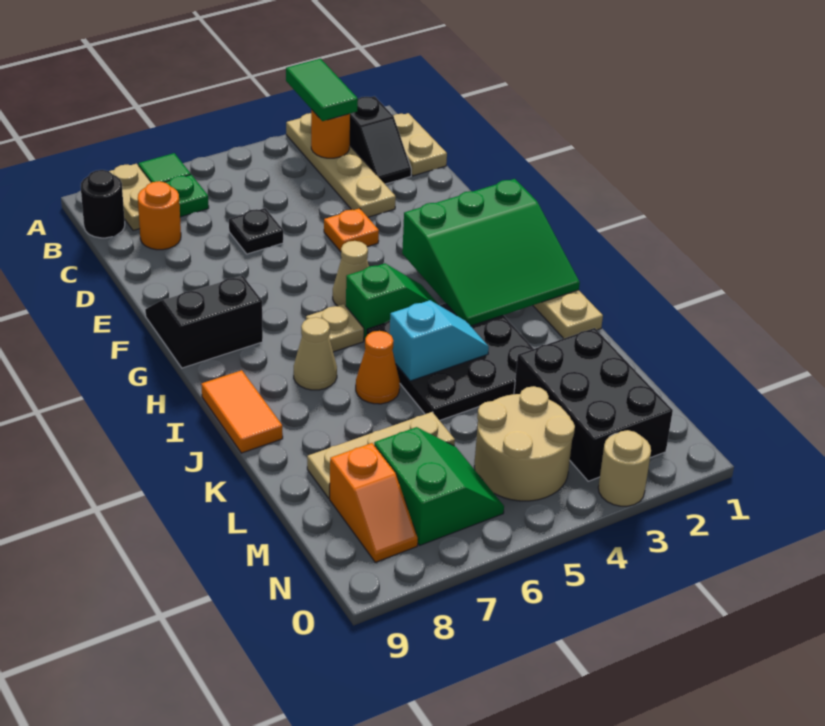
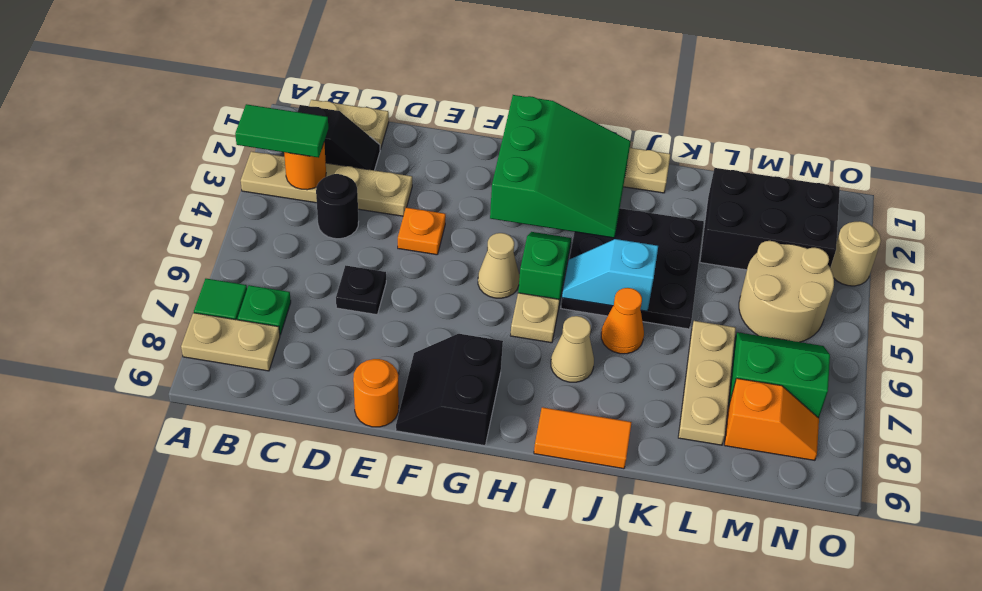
black 1x1 round brick [81,170,125,238] -> black 1x1 round brick moved to [316,174,359,239]
orange 1x1 round brick [138,181,181,250] -> orange 1x1 round brick moved to [353,359,399,427]
cyan 1x2 slope [390,300,489,381] -> cyan 1x2 slope turned to [562,239,658,311]

